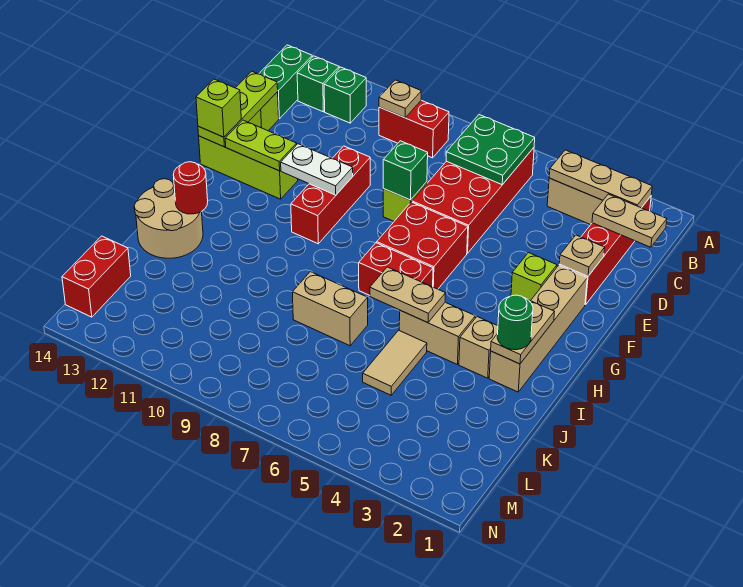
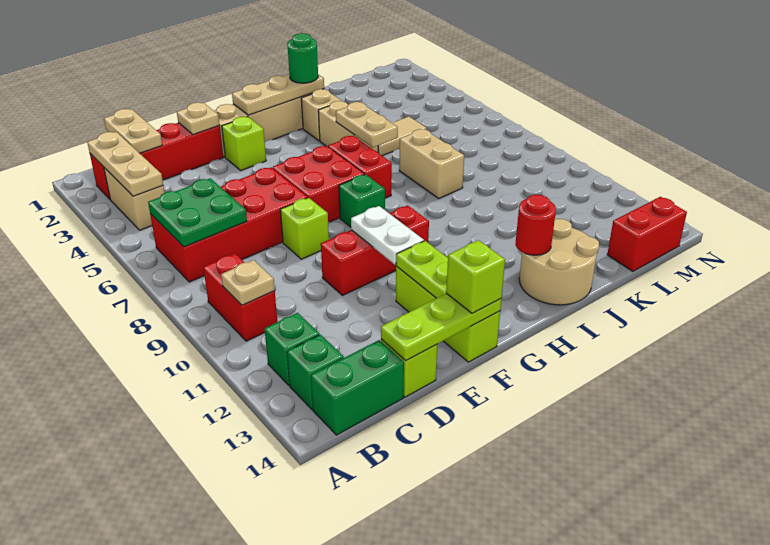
green 1x1 brick [383,141,428,200] -> green 1x1 brick moved to [339,174,385,227]
tan 1x2 plate [491,300,554,364] -> tan 1x3 plate [232,74,324,115]

